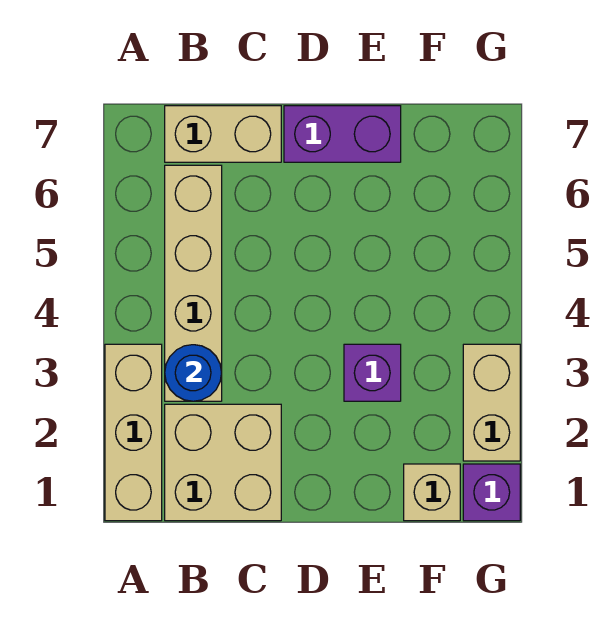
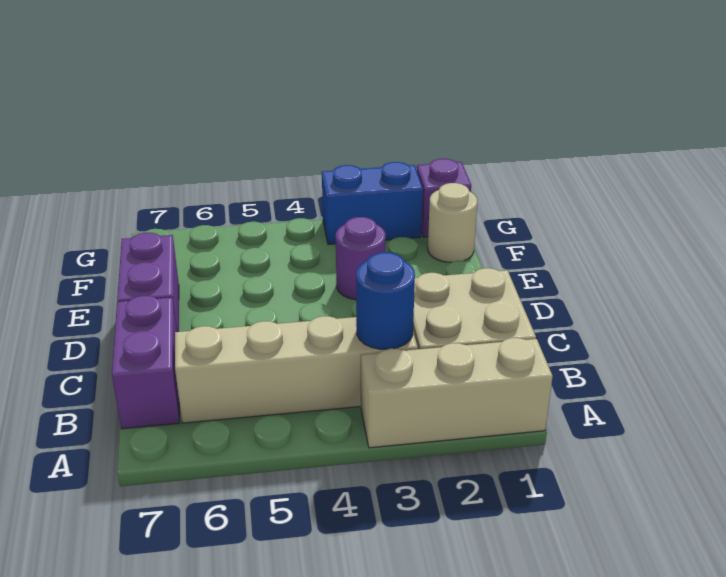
tan 1x2 brick [165,106,281,162] -> purple 1x2 brick [112,296,179,429]
purple 1x1 brick [344,344,401,401] -> purple 1x1 round brick [336,217,385,300]
tan 1x1 brick [404,464,460,521] -> tan 1x1 round brick [428,183,477,262]
tan 1x2 brick [463,344,520,461] -> blue 1x2 brick [322,162,423,244]

